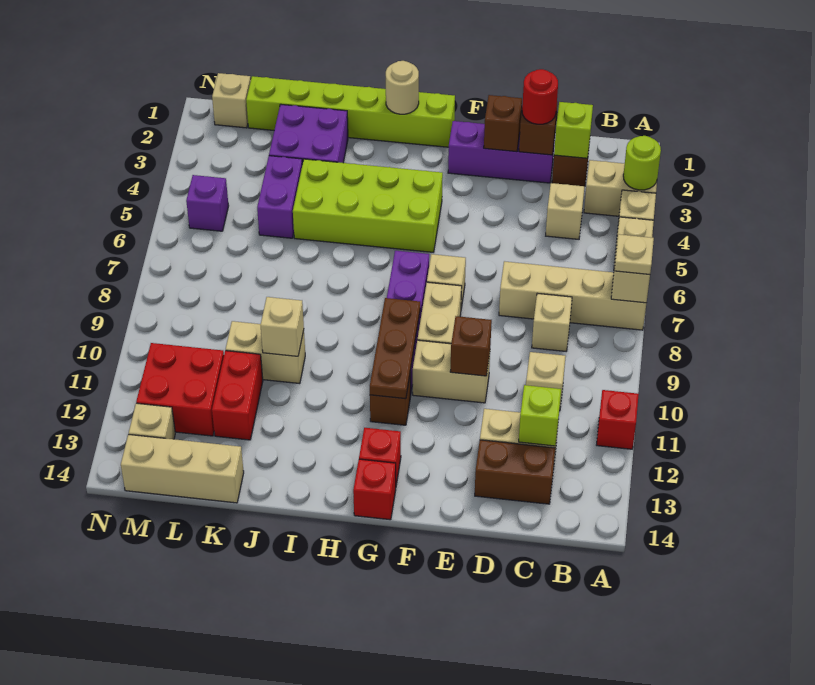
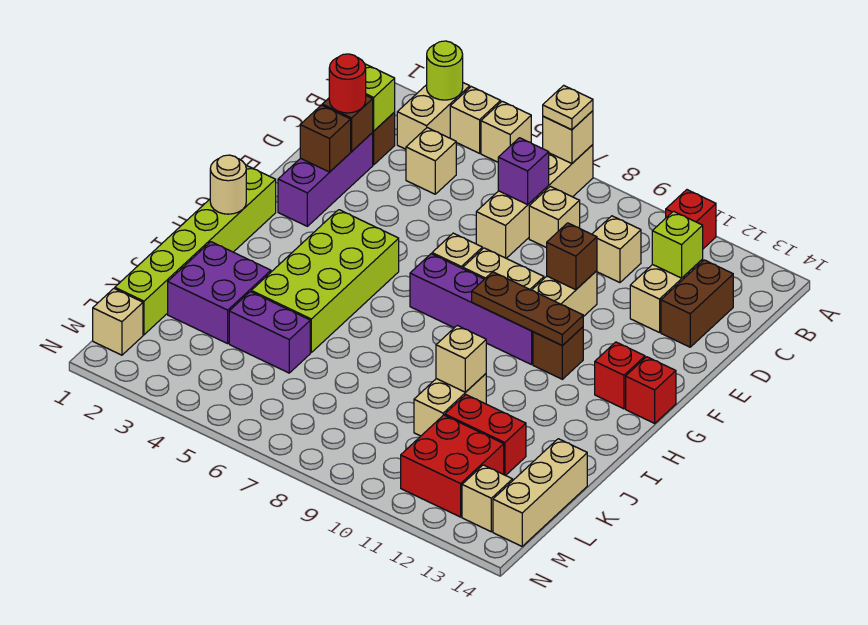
purple 1x1 brick [186,175,229,231] -> purple 1x1 brick moved to [498,138,549,205]

